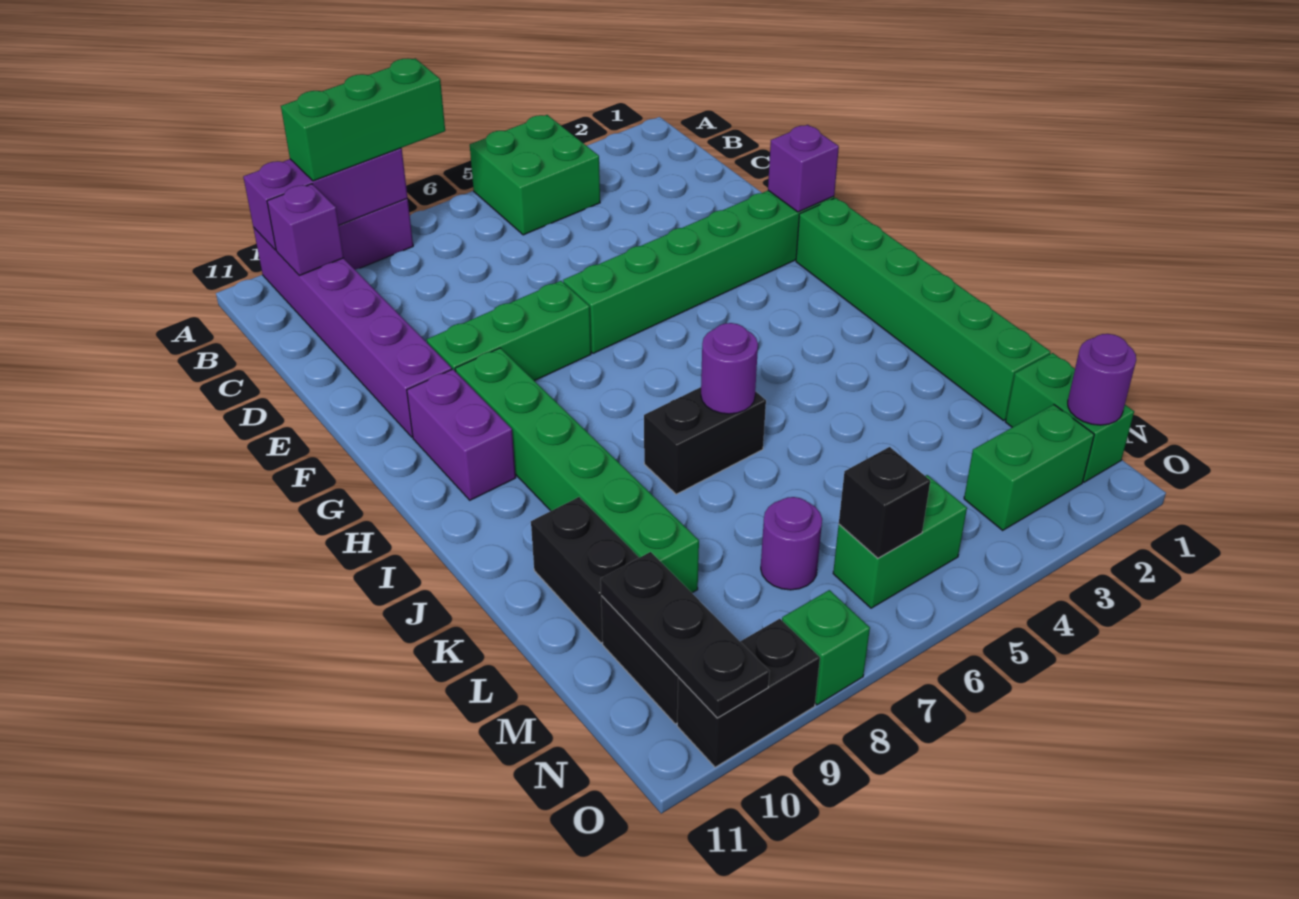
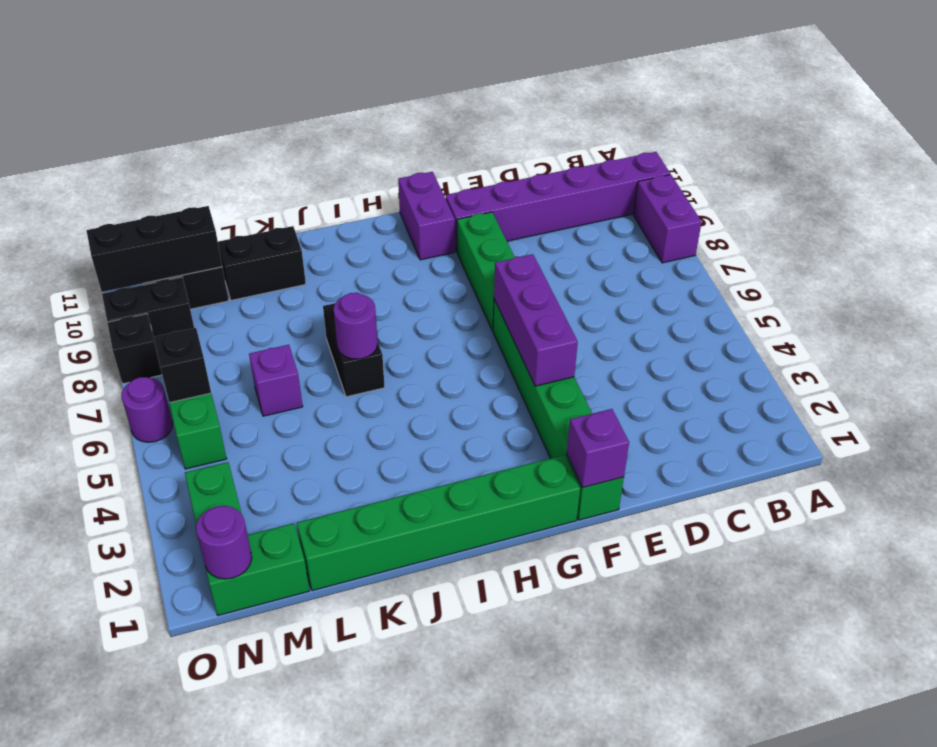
green 2x2 brick [470,115,600,235] -> none
green 1x3 brick [281,58,445,181] -> none
purple 1x3 brick [243,148,408,250] -> purple 1x3 brick moved to [494,254,578,386]
purple 1x1 brick [267,184,344,276] -> purple 1x1 brick moved to [249,345,303,416]
green 1x6 brick [455,348,699,593] -> none
purple 1x2 brick [407,369,516,500] -> purple 1x2 brick turned to [398,172,455,260]
purple 1x1 round brick [761,497,822,590] -> purple 1x1 round brick moved to [122,377,172,442]
black 1x3 plate [601,552,770,718] -> black 1x3 brick [86,206,222,292]
green 1x1 brick [782,590,870,705] -> black 1x1 brick [107,314,162,384]
black 1x2 brick [677,619,820,767] -> black 1x2 brick turned to [102,277,194,337]

